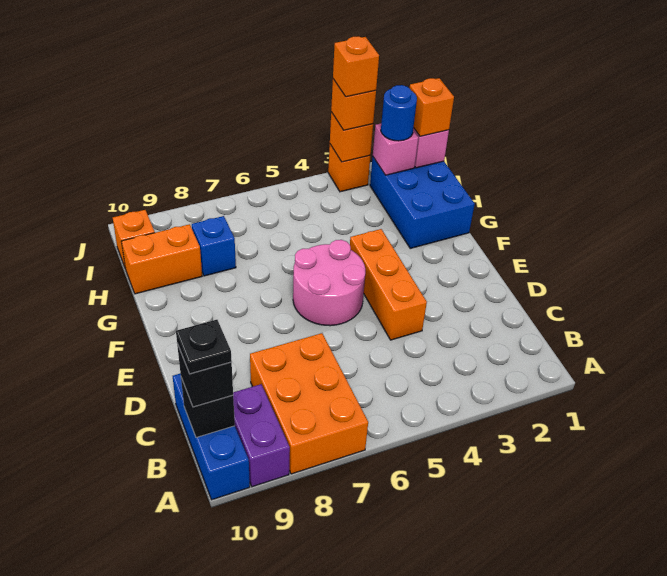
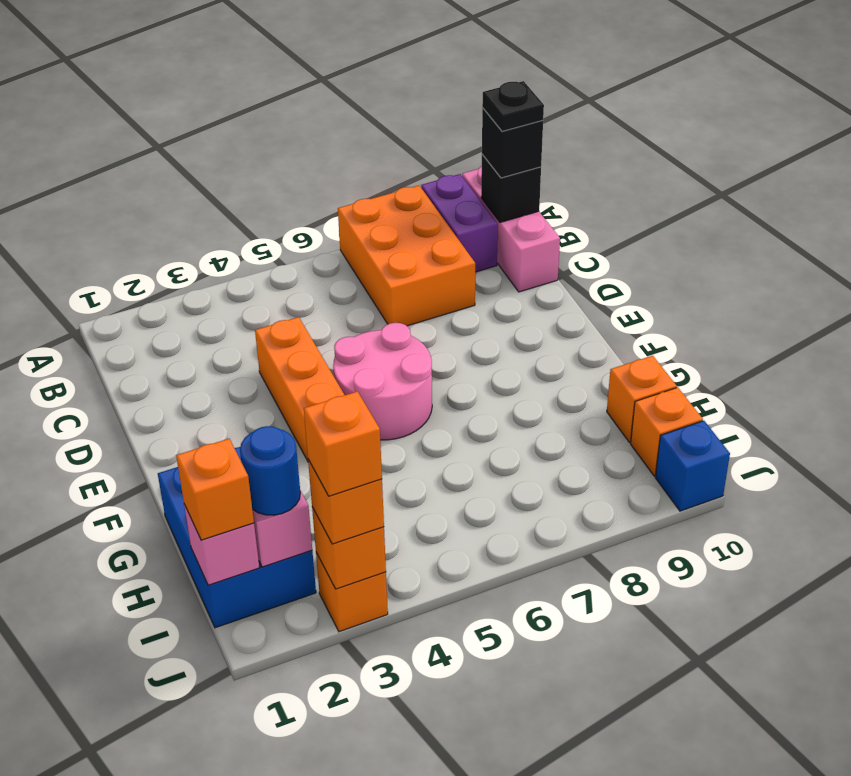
blue 1x3 brick [173,374,250,500] -> pink 1x3 brick [462,166,560,292]
blue 1x1 brick [192,216,236,276] -> blue 1x1 brick moved to [655,421,730,511]
orange 1x2 brick [121,224,202,294] -> orange 1x1 brick [607,356,677,442]

